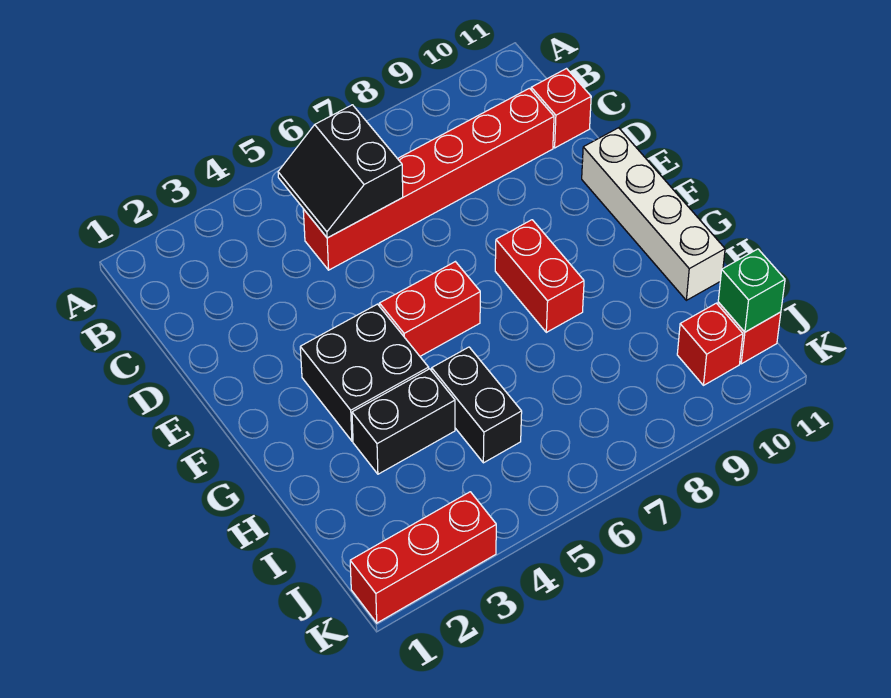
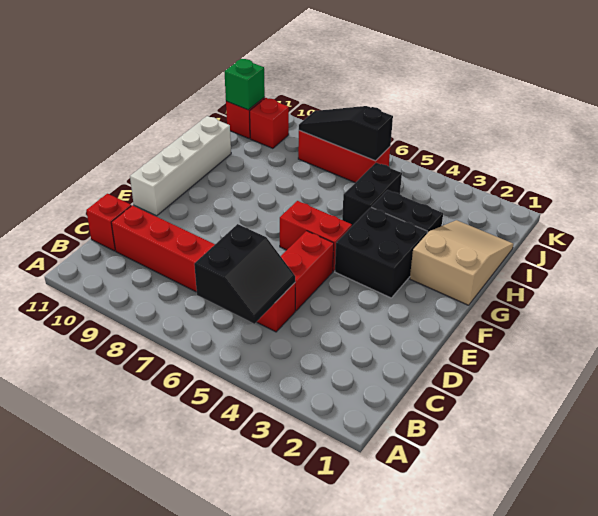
red 1x2 brick [495,220,584,332] -> red 1x2 brick moved to [281,231,334,311]
none -> tan 2x3 slope [410,220,513,305]
none -> black 1x3 slope [299,106,393,161]
red 1x3 brick [350,492,496,623] -> red 1x3 brick moved to [298,131,390,183]

